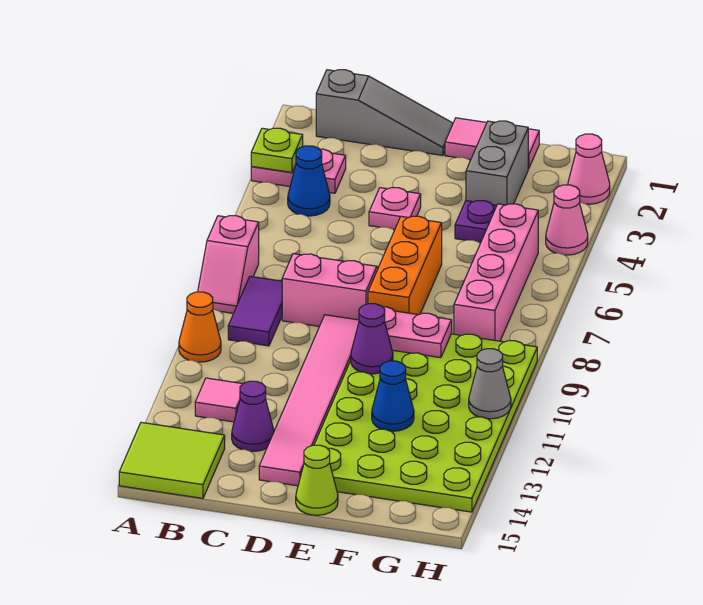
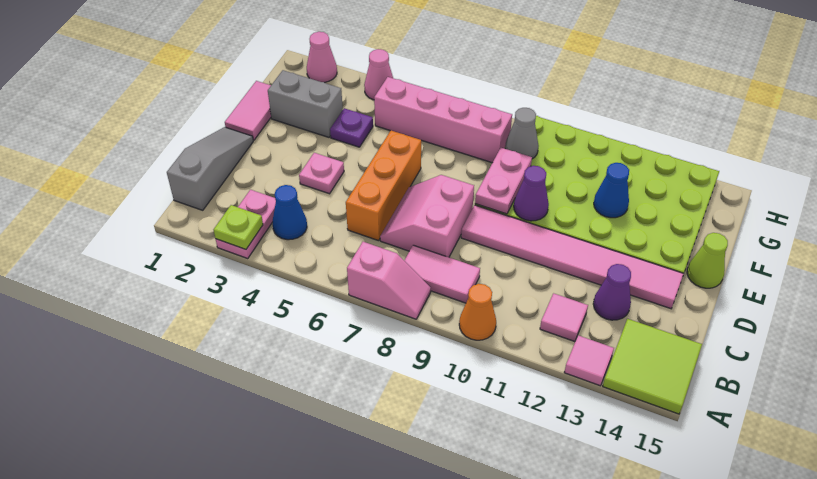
none -> pink 1x1 tile [564,335,614,386]
purple 1x2 tile [228,276,282,346] -> pink 1x2 tile [404,245,480,303]
orange 1x3 brick [368,216,442,315] -> orange 1x3 brick turned to [346,131,421,241]
grey 1x1 cone [469,349,511,419] -> grey 1x1 cone moved to [505,108,539,159]

